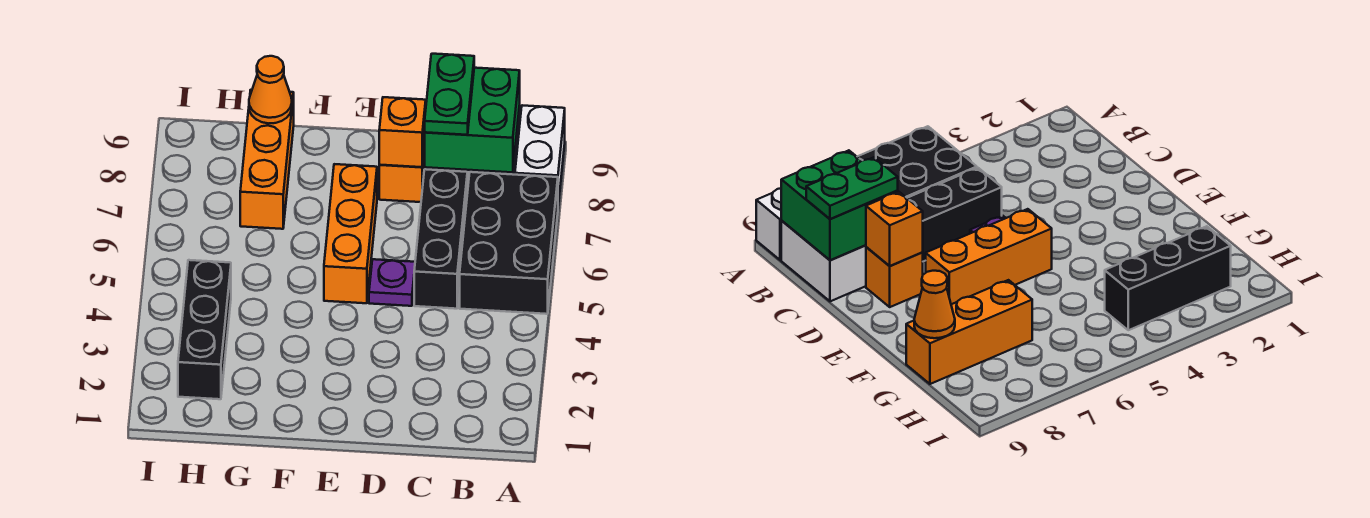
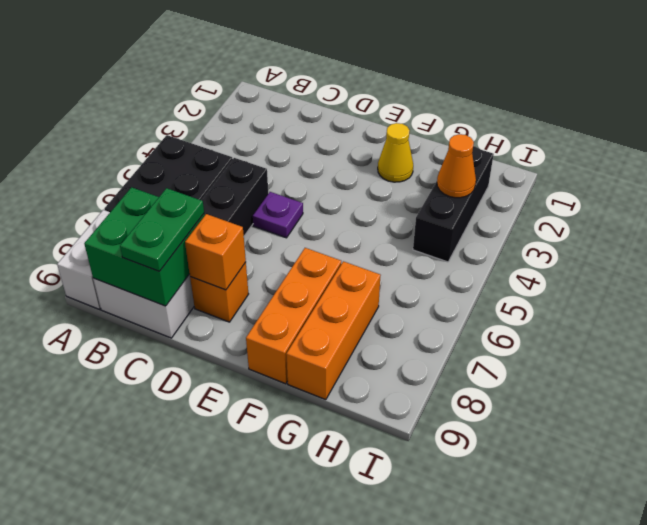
orange 1x3 brick [324,164,377,303] -> orange 1x3 brick moved to [246,248,341,384]
none -> yellow 1x1 cone [378,123,413,182]
orange 1x1 cone [249,56,292,123] -> orange 1x1 cone moved to [437,134,476,198]

